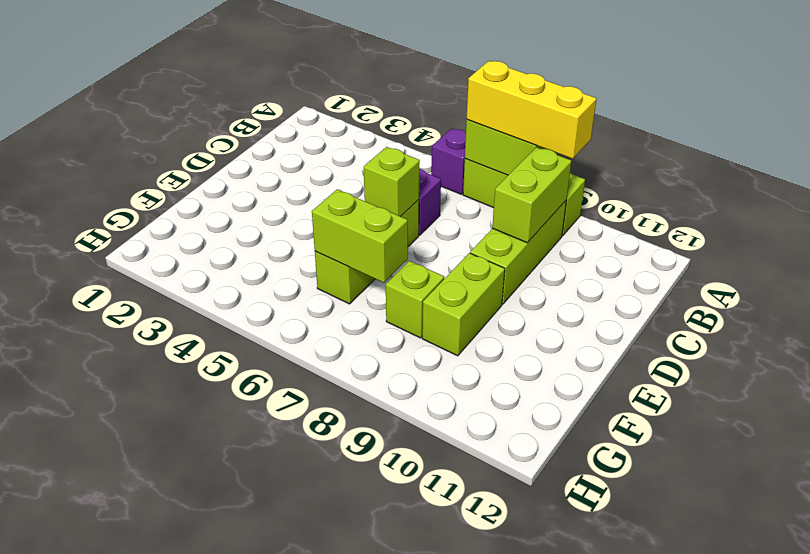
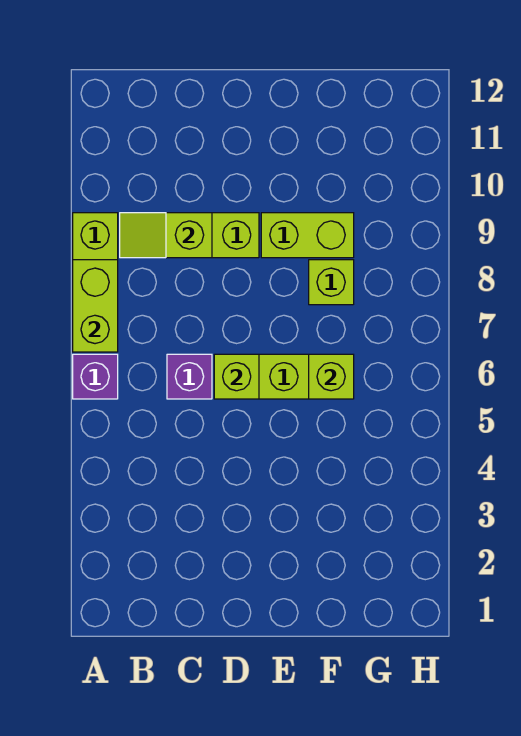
yellow 1x3 brick [467,61,597,159] -> none
lime 1x2 brick [492,147,571,243] -> lime 1x2 slope [120,213,212,258]
lime 1x2 brick [312,190,408,283] -> lime 1x1 brick [309,354,354,399]

